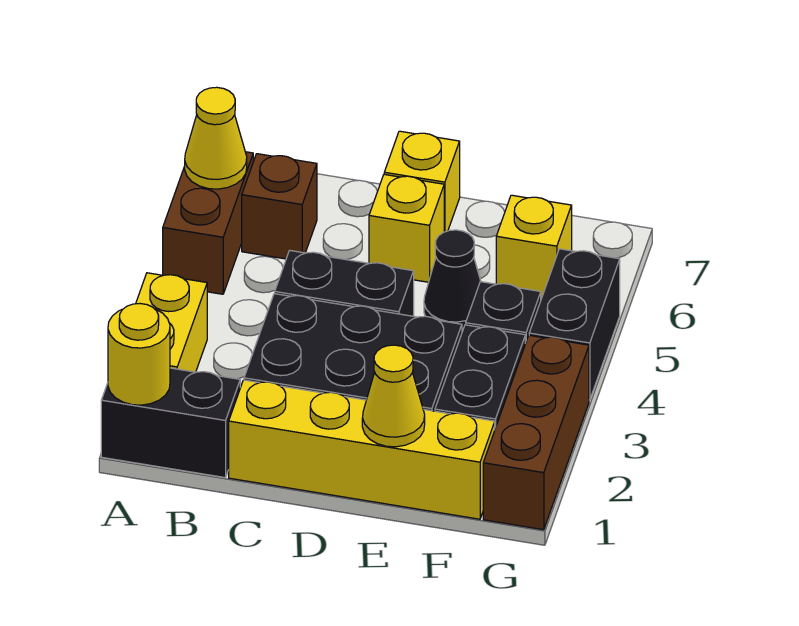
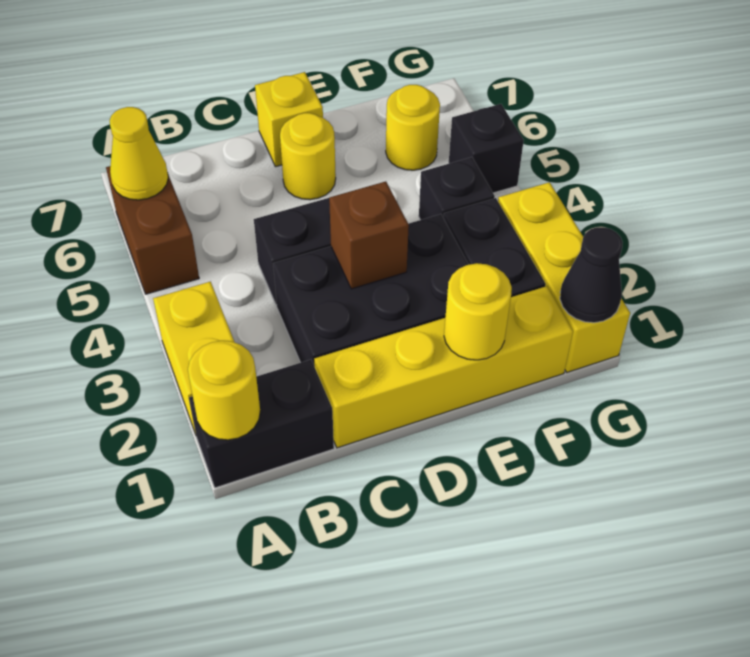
brown 1x1 brick [242,154,317,259] -> brown 1x1 brick moved to [329,181,409,289]
yellow 1x1 brick [369,174,444,282] -> yellow 1x1 round brick [280,113,336,200]
yellow 1x1 cone [362,345,425,447] -> yellow 1x1 round brick [444,263,512,360]
black 1x1 cone [424,230,481,331] -> black 1x1 cone moved to [560,227,623,323]
yellow 1x1 brick [496,195,572,299] -> yellow 1x1 round brick [386,85,440,170]
brown 1x3 brick [483,335,589,530] -> yellow 1x3 brick [498,182,630,372]
black 1x2 brick [529,249,620,400] -> black 1x1 brick [449,104,524,193]

